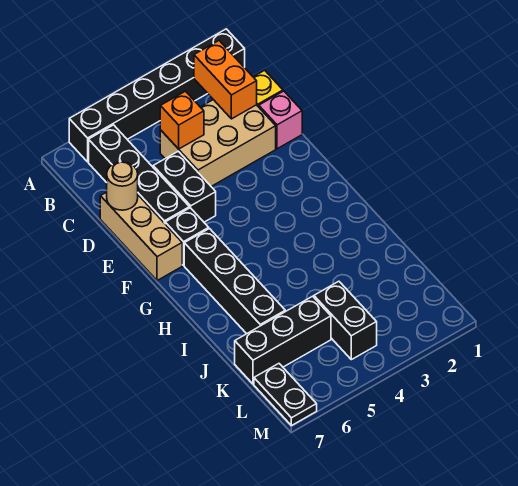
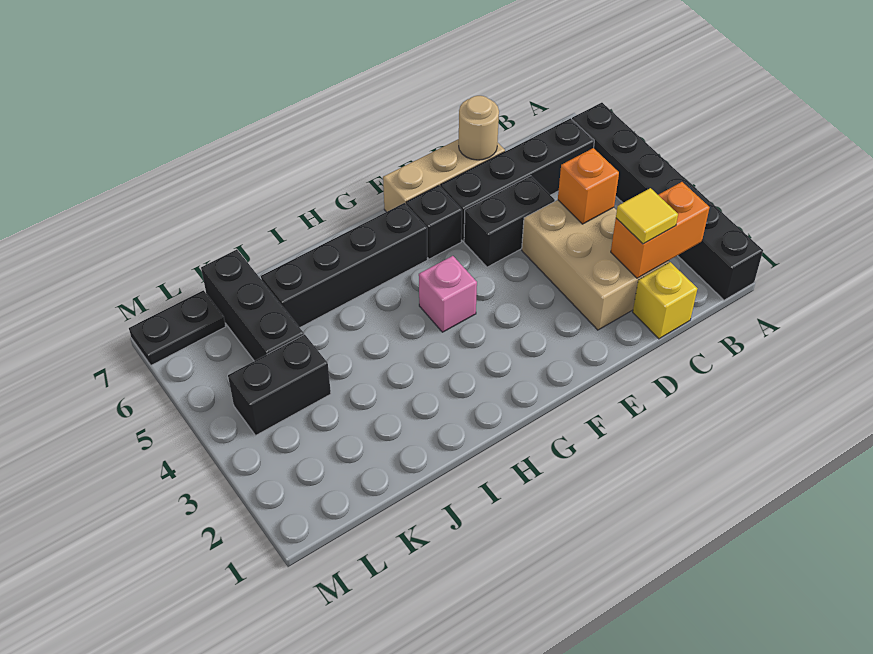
none -> yellow 1x1 tile [616,188,678,244]
pink 1x1 brick [259,91,302,149] -> pink 1x1 brick moved to [419,256,477,332]

